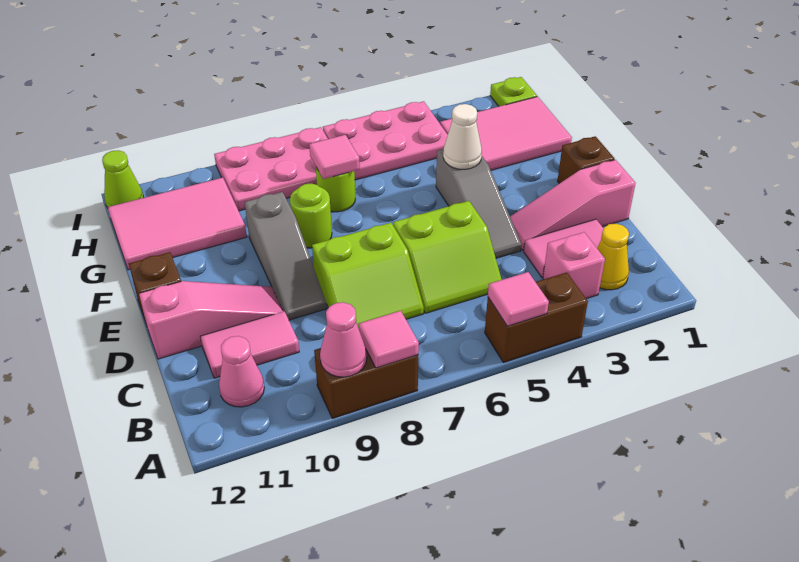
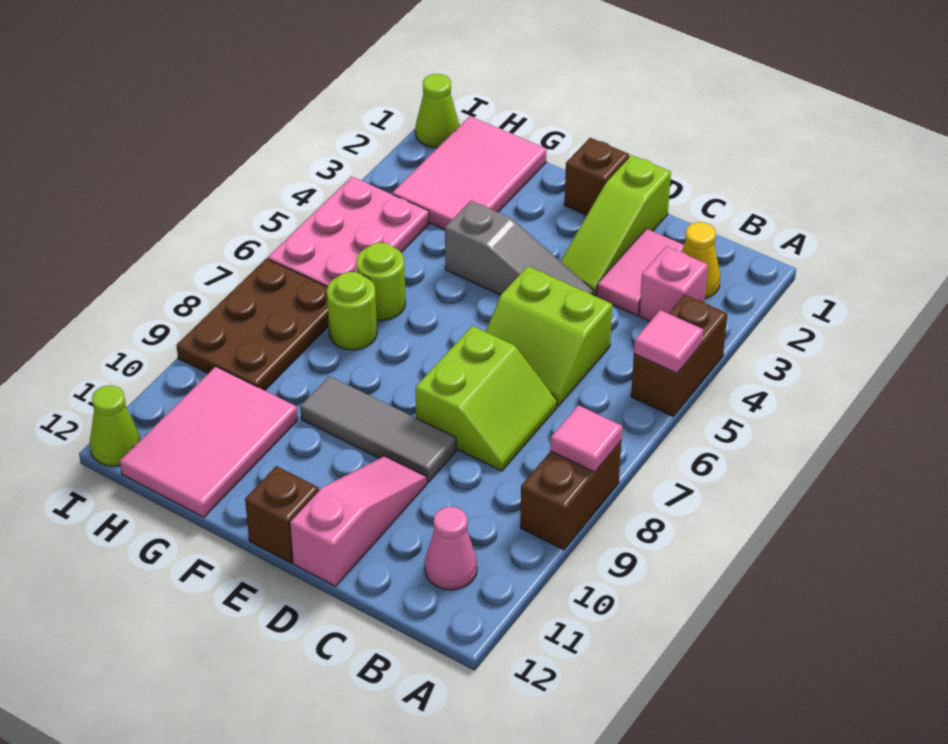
pink 1x1 cone [320,302,367,377] -> none
lime 2x2 slope [393,201,502,313] -> lime 2x2 slope turned to [485,266,612,407]
pink 1x2 tile [200,311,299,378] -> none
pink 1x3 slope [510,160,636,250] -> lime 1x3 slope [561,155,671,296]
grey 1x3 slope [245,192,327,320] -> grey 1x3 tile [300,376,456,482]
white 1x1 cone [443,104,482,169] -> none
lime 1x1 round brick [290,183,332,248] -> lime 1x1 round brick moved to [356,243,405,320]
pink 1x1 tile [309,135,360,179] -> none
pink 2x3 plate [214,127,328,211] -> brown 2x3 plate [176,259,329,390]
lime 1x1 plate [490,77,537,106] -> lime 1x1 cone [415,74,459,148]

